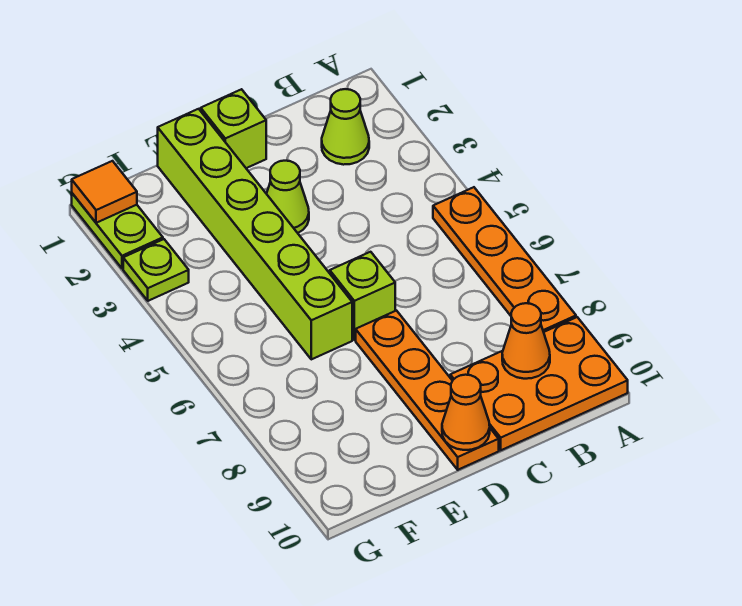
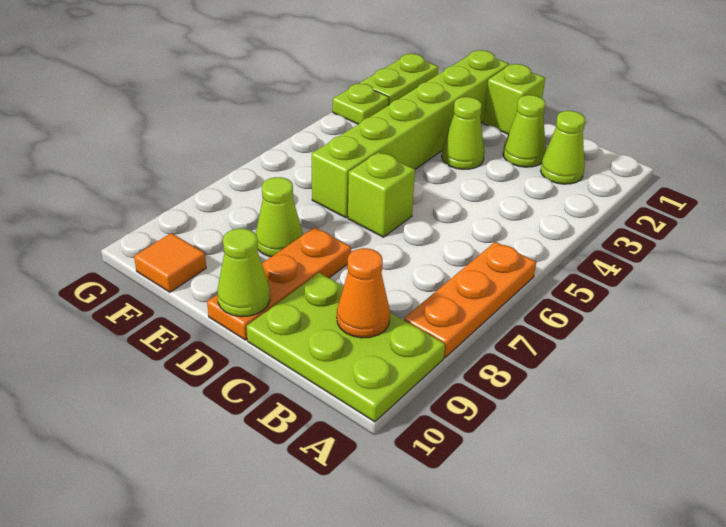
orange 1x4 plate [433,187,576,332] -> orange 1x3 plate [404,242,536,357]
orange 2x3 plate [450,317,628,450] -> lime 2x3 plate [246,273,445,422]
none -> lime 1x1 cone [503,95,546,167]
orange 1x4 plate [356,311,499,470] -> orange 1x3 plate [207,227,351,340]
orange 1x1 cone [442,375,490,450] -> lime 1x1 cone [217,229,270,317]
none -> lime 1x1 cone [256,177,303,257]
orange 1x1 tile [72,161,137,223] -> orange 1x1 tile moved to [134,233,206,292]

